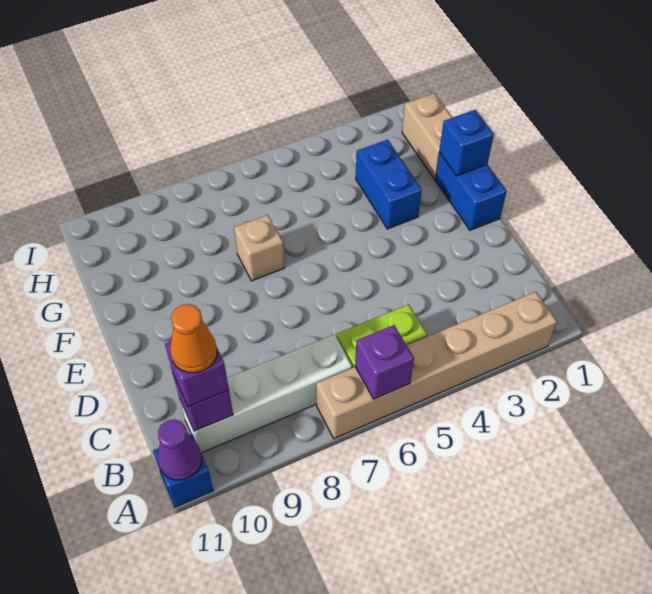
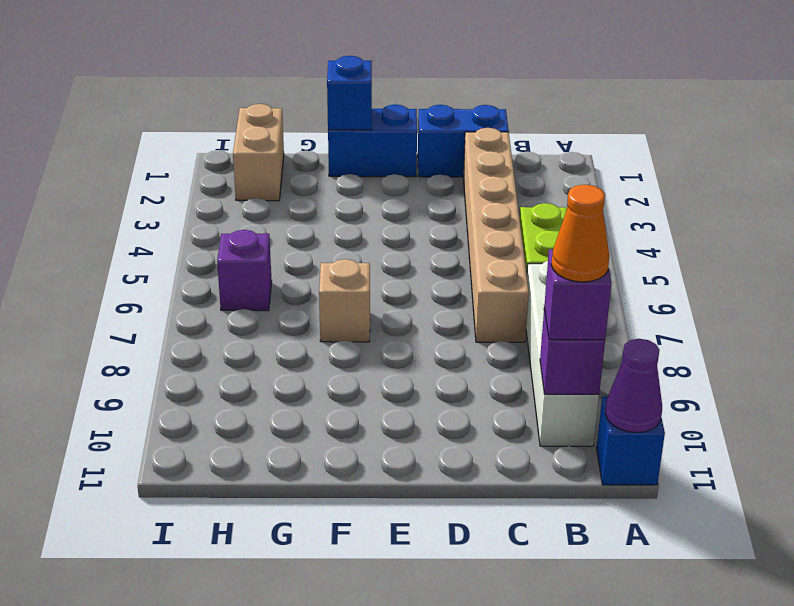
tan 1x6 brick [316,292,557,439] -> tan 1x6 brick moved to [463,128,529,342]
purple 1x1 brick [355,325,414,399] -> purple 1x1 brick moved to [217,230,272,311]
blue 1x2 brick [356,140,422,229] -> blue 1x2 brick moved to [418,105,509,177]
tan 1x2 brick [402,93,453,179] -> tan 1x2 brick turned to [233,104,284,201]

